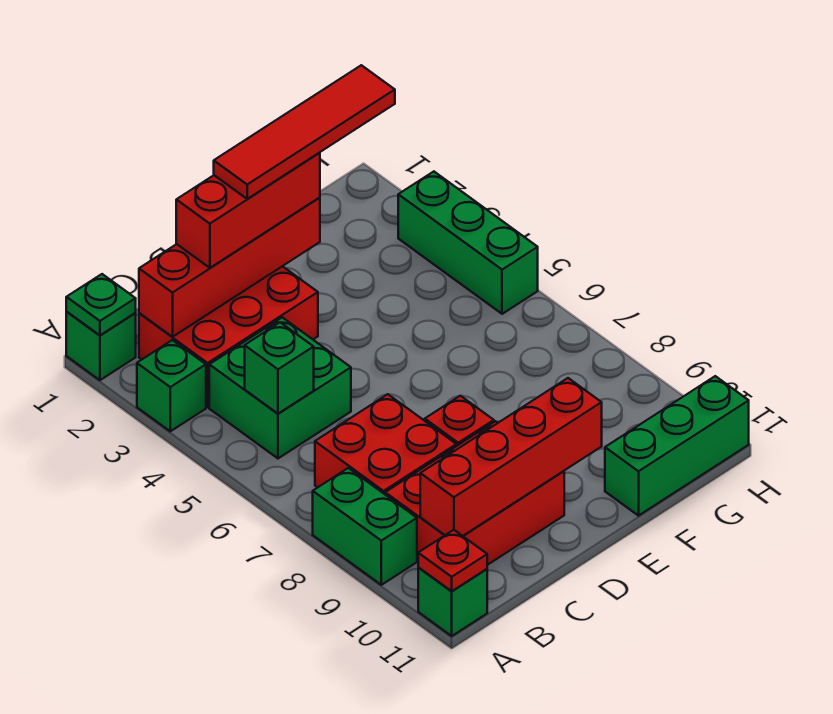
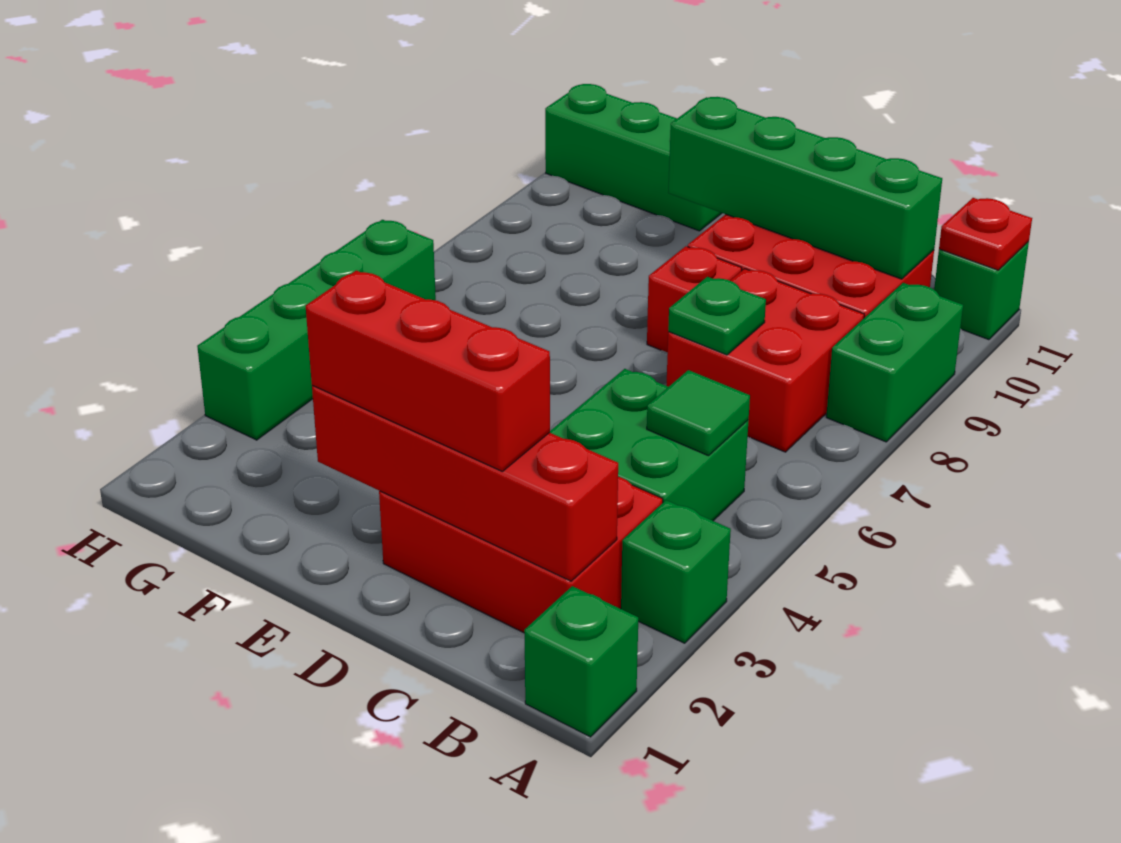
green 1x1 plate [66,274,136,335] -> green 1x1 plate moved to [668,277,766,355]
green 1x1 brick [245,322,314,414] -> green 1x1 tile [647,370,750,456]
red 1x4 brick [420,378,602,536] -> green 1x4 brick [668,97,942,279]
red 1x4 tile [214,65,395,199] -> none
green 1x3 brick [398,172,538,314] -> green 1x4 brick [197,220,436,440]

